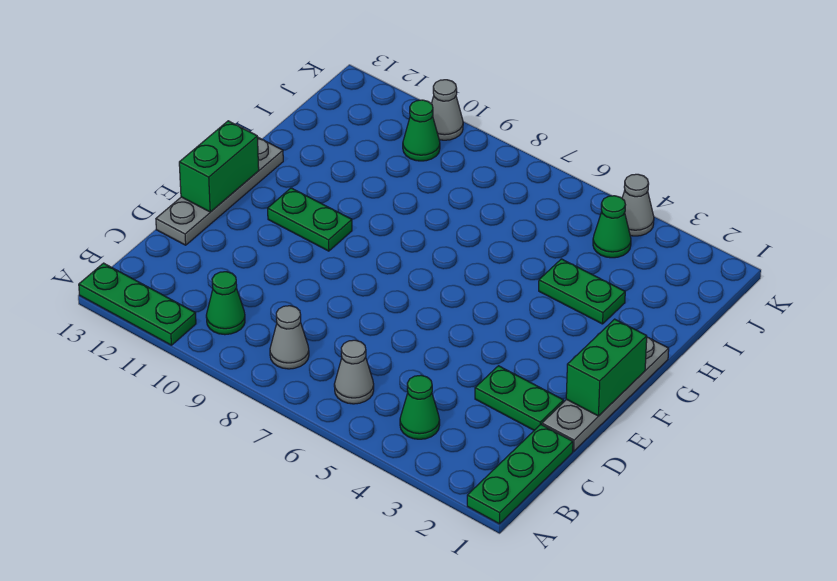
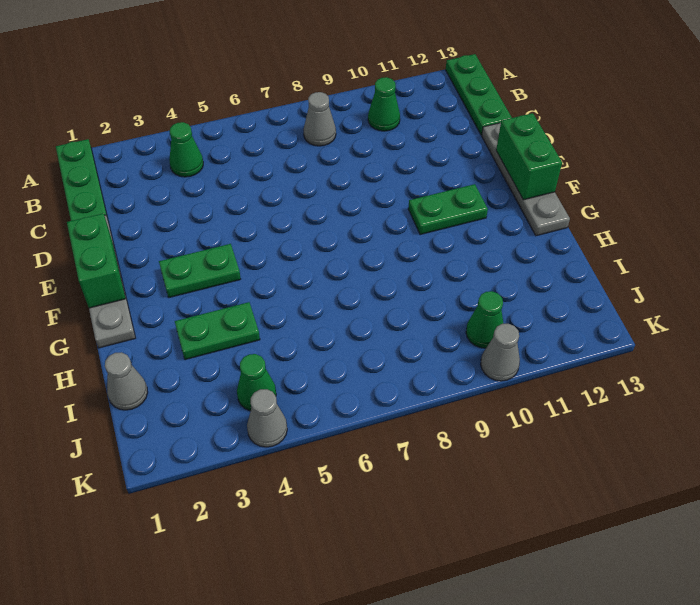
green 1x3 plate [79,263,196,345] -> green 1x3 plate turned to [446,54,512,135]
grey 1x1 cone [334,340,374,404] -> grey 1x1 cone moved to [105,352,148,410]
green 1x2 plate [475,366,564,430] -> green 1x2 plate moved to [159,244,241,298]

